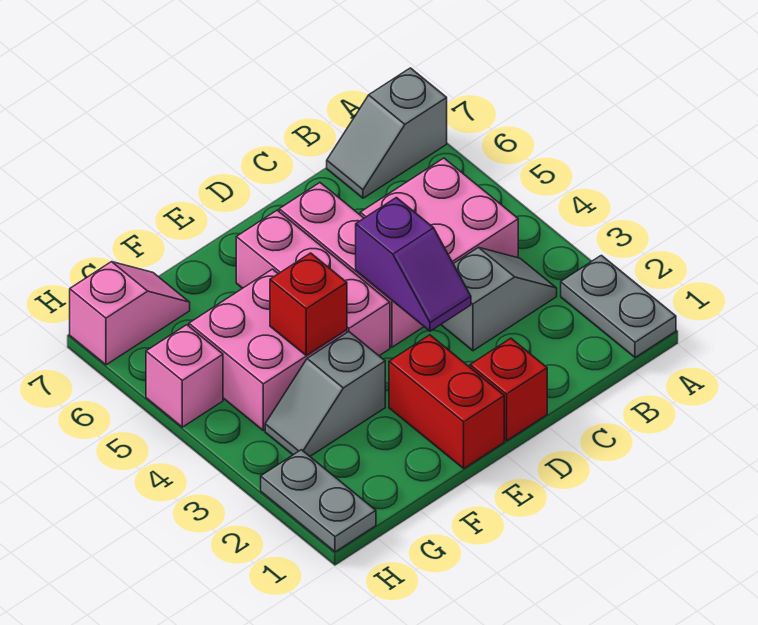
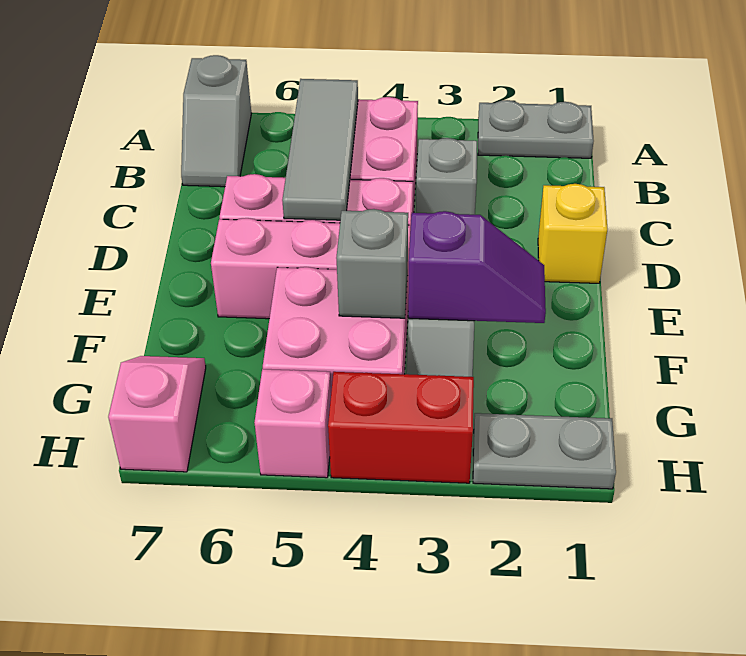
none -> grey 1x3 tile [282,79,358,220]
red 1x1 brick [470,338,547,441] -> yellow 1x1 brick [538,184,607,283]
purple 1x2 slope [356,198,471,331] -> purple 1x2 slope moved to [408,211,546,323]
red 1x2 brick [389,335,504,468] -> red 1x2 brick moved to [328,372,474,483]
red 1x1 brick [270,253,347,355] -> grey 1x1 brick [336,209,408,318]

